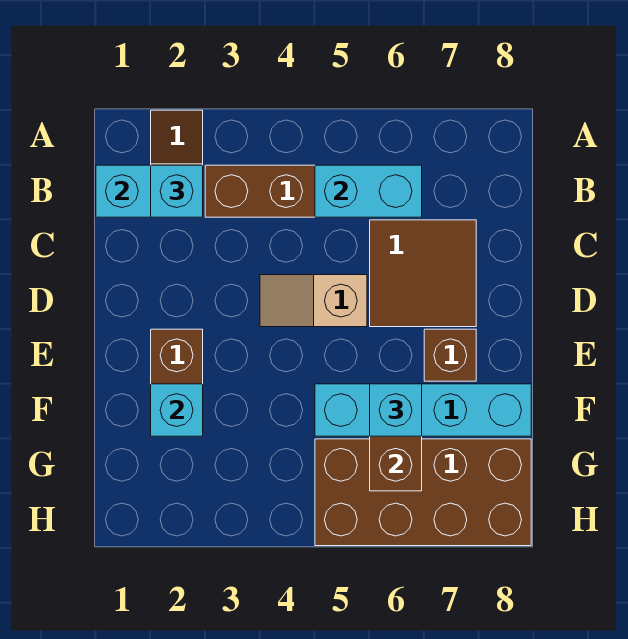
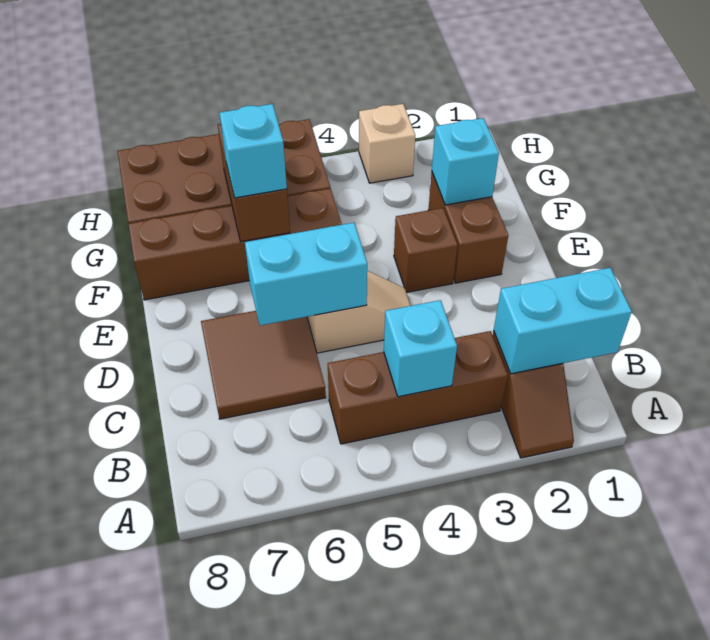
cyan 1x1 brick [151,165,203,217] -> cyan 1x1 brick moved to [384,300,457,397]
cyan 1x2 brick [315,165,422,217] -> cyan 1x2 brick moved to [245,223,367,325]
brown 1x1 brick [424,329,476,381] -> brown 1x1 brick moved to [394,208,458,293]
cyan 1x4 brick [315,384,531,436] -> brown 1x4 brick [128,188,342,300]
none -> tan 1x1 brick [359,104,415,183]

